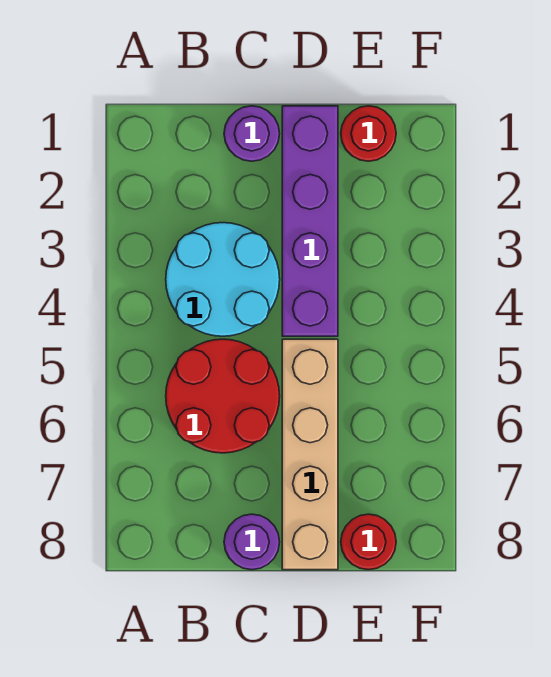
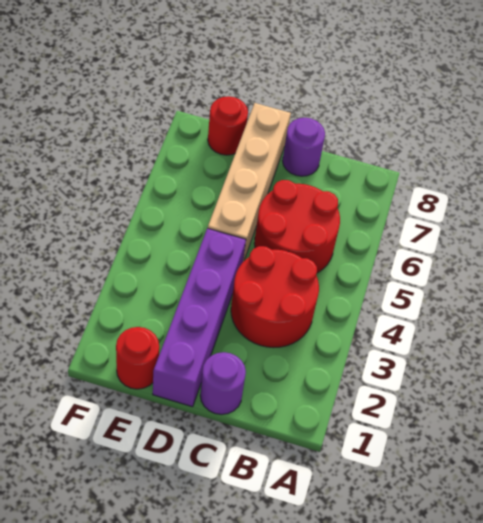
cyan 2x2 round brick [166,223,280,336] -> red 2x2 round brick [231,246,319,348]

